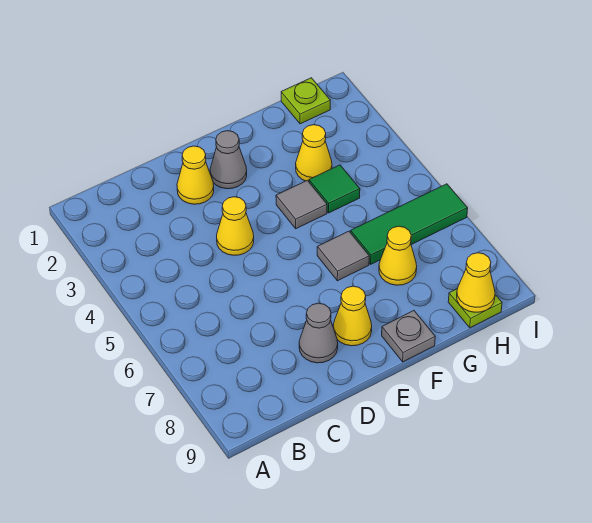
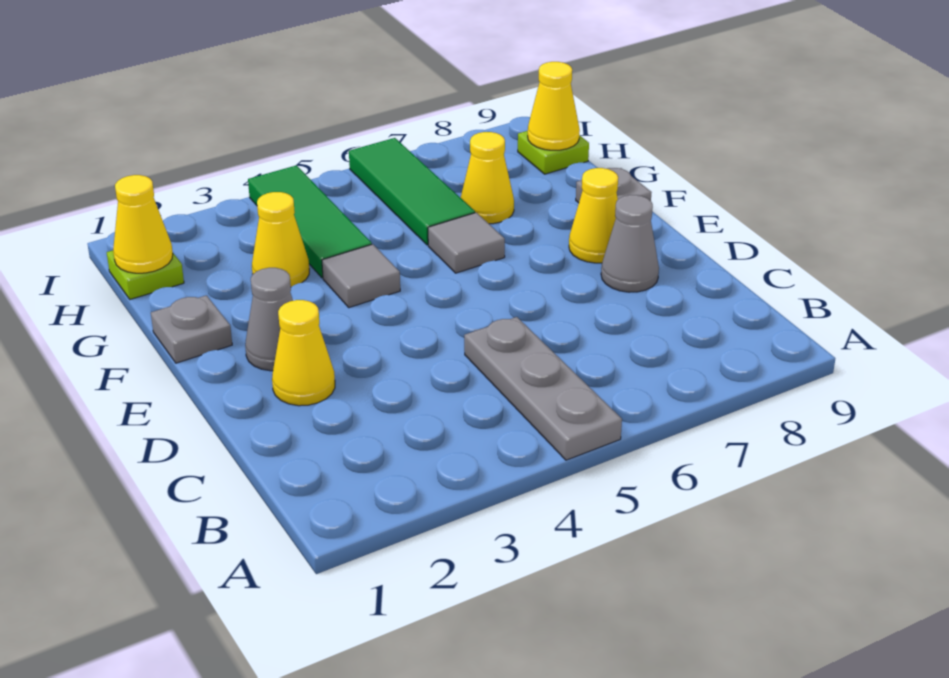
none -> grey 1x3 plate [464,317,622,460]
yellow 1x1 cone [217,197,254,255] -> yellow 1x1 cone moved to [113,175,173,273]
none -> grey 1x1 plate [151,295,232,363]
green 1x1 tile [309,165,360,213] -> green 1x3 tile [248,165,372,278]

